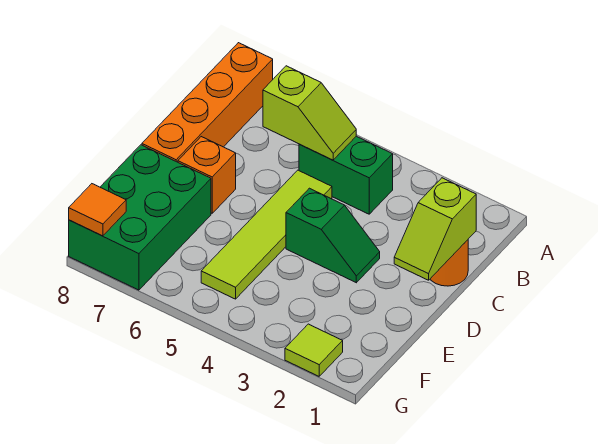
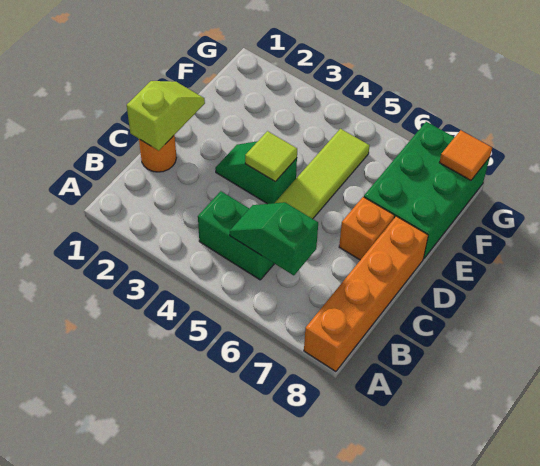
lime 1x2 slope [263,66,356,160] -> green 1x2 slope [230,202,318,275]
lime 1x1 tile [285,324,343,376] -> lime 1x1 tile moved to [245,131,297,182]

